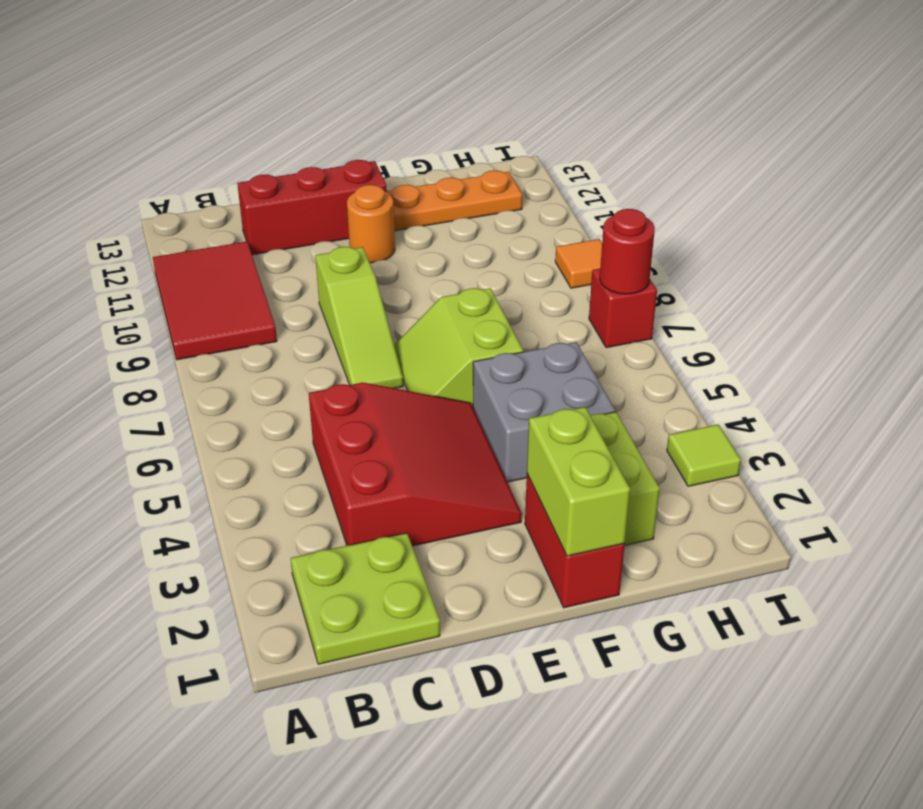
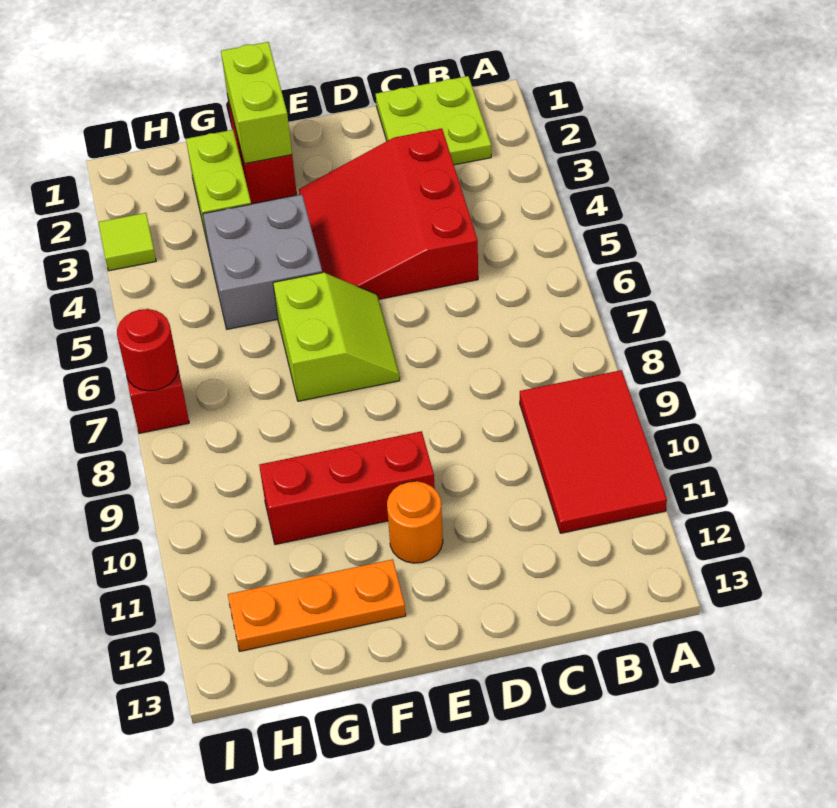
red 1x3 brick [237,160,387,255] -> red 1x3 brick moved to [259,431,435,545]
lime 1x3 slope [315,247,403,388] -> none
orange 1x1 tile [555,239,602,288] -> none

